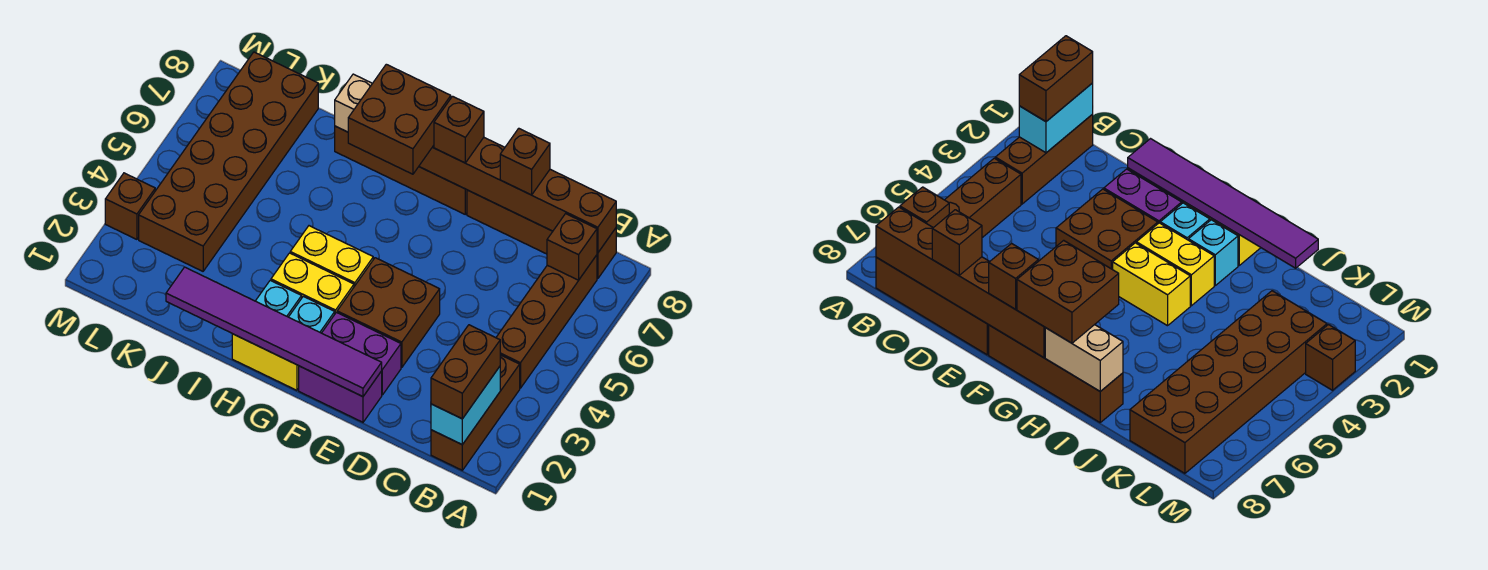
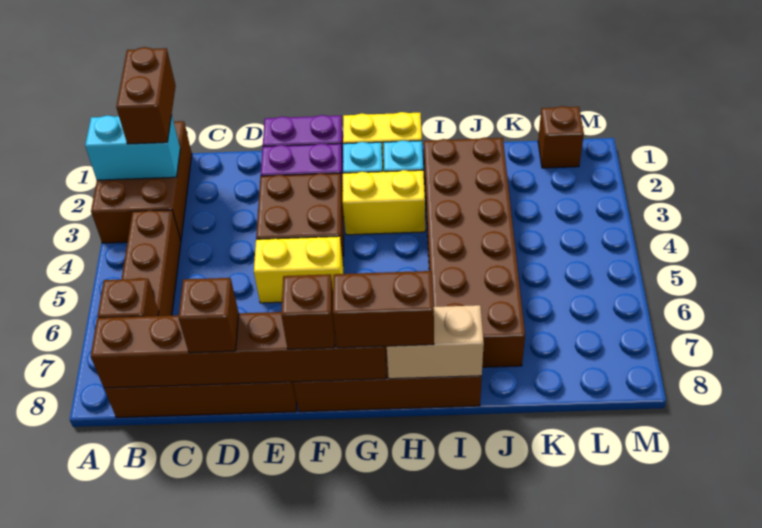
brown 1x3 brick [431,355,520,470] -> brown 2x3 brick [91,121,192,243]
cyan 1x2 brick [431,367,500,445] -> cyan 1x2 brick turned to [85,115,180,180]
purple 1x6 tile [166,267,382,397] -> none
yellow 1x2 brick [290,226,373,286] -> yellow 1x2 brick moved to [254,236,343,303]
brown 2x2 brick [348,64,451,174] -> brown 1x2 brick [333,271,434,348]
brown 2x6 brick [139,52,318,271] -> brown 2x6 brick moved to [424,138,525,367]
brown 1x1 brick [105,173,155,239] -> brown 1x1 brick moved to [538,106,584,168]

